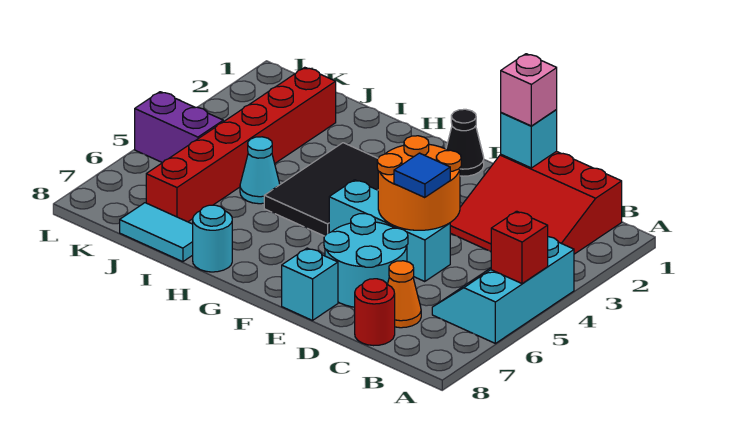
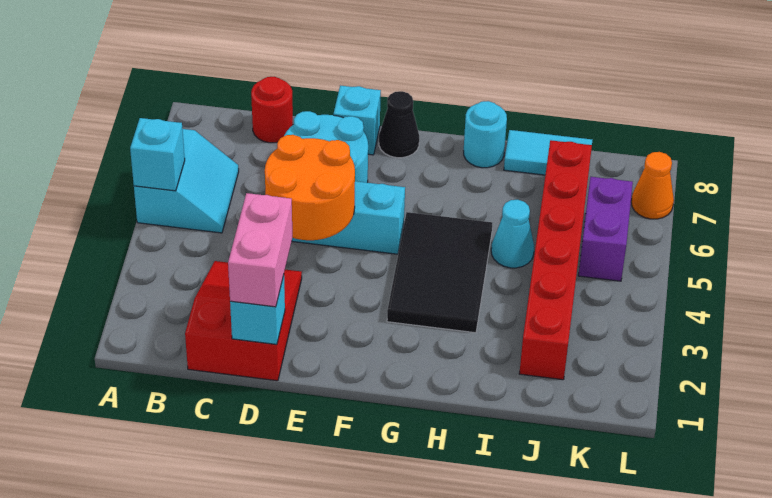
cyan 2x3 slope [432,237,574,343] -> cyan 2x2 slope [134,129,239,233]
red 1x1 brick [491,211,548,284] -> cyan 1x1 brick [130,118,185,191]
red 3x3 slope [450,151,622,254] -> red 2x3 slope [185,261,302,381]
orange 1x1 cone [388,261,421,328] -> orange 1x1 cone moved to [631,152,674,219]
pink 1x1 brick [501,54,557,126] -> pink 1x2 brick [228,193,292,307]
blue 1x1 tile [394,153,450,198] -> none
black 1x1 cone [446,109,484,176] -> black 1x1 cone moved to [379,91,419,158]
purple 1x2 brick [135,92,223,163] -> purple 1x2 brick turned to [578,177,633,281]

